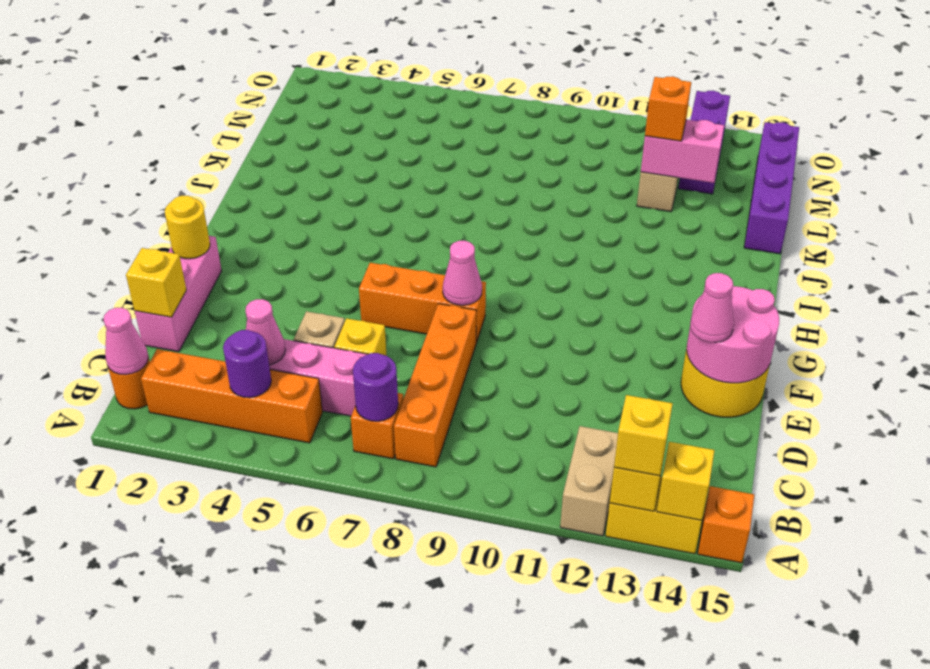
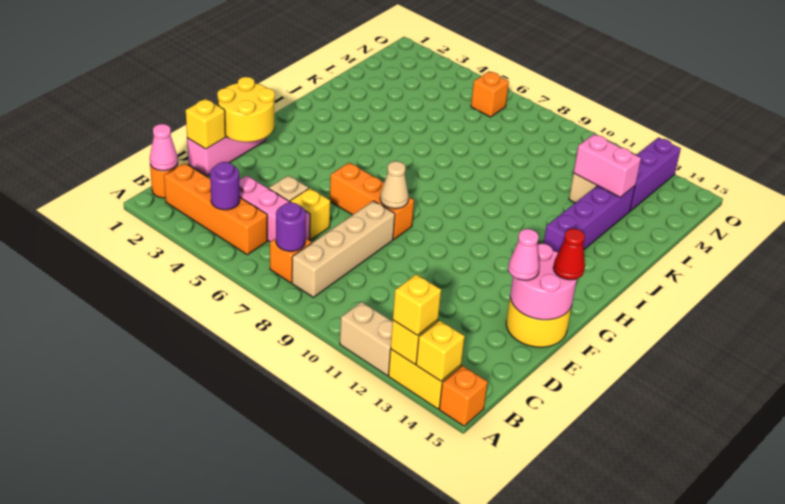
tan 1x2 brick [560,426,618,536] -> tan 1x2 brick turned to [340,302,393,375]
orange 1x4 brick [394,304,477,467] -> tan 1x4 brick [292,201,395,297]
pink 1x1 cone [246,299,285,365] -> none
yellow 1x1 round brick [165,196,210,259] -> yellow 2x2 round brick [217,77,275,142]
pink 1x1 cone [443,241,482,305] -> tan 1x1 cone [380,161,409,209]
none -> red 1x1 cone [553,229,585,280]
purple 1x4 brick [744,122,799,254] -> purple 1x4 brick moved to [544,186,635,252]
orange 1x1 brick [645,76,691,141] -> orange 1x1 brick moved to [471,71,509,117]

